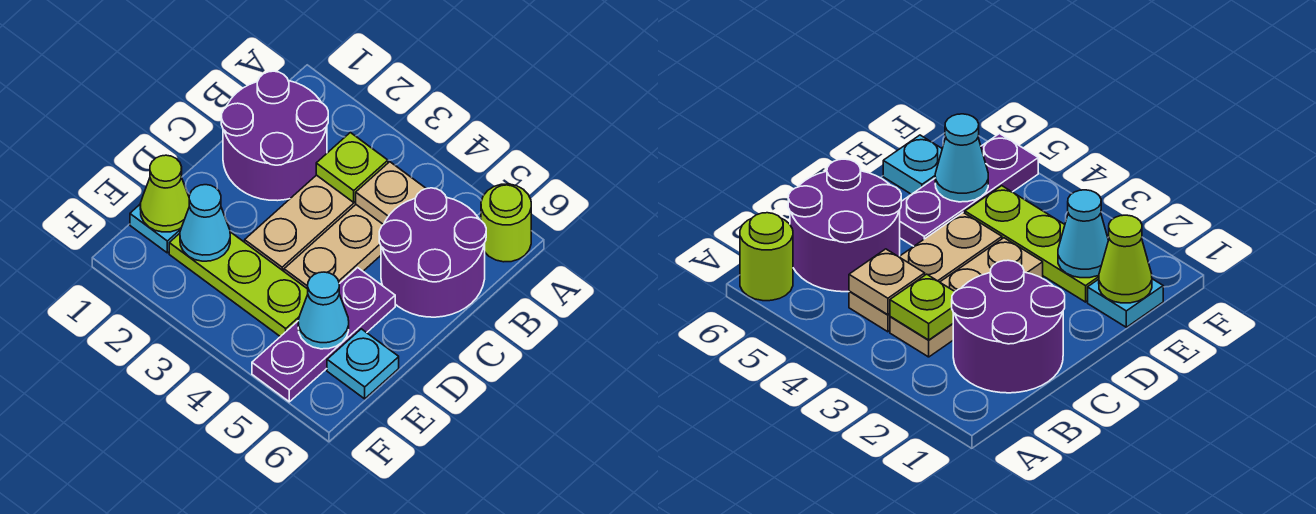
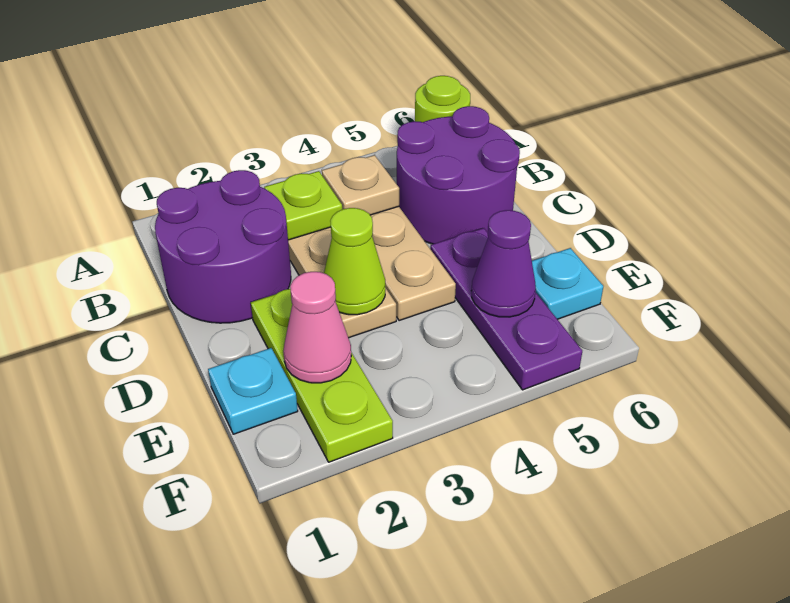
lime 1x1 cone [140,155,189,232] -> lime 1x1 cone moved to [324,208,385,315]
lime 1x3 plate [169,232,308,337] -> lime 1x3 plate turned to [251,289,393,462]
cyan 1x1 cone [180,185,230,261] -> pink 1x1 cone [283,272,351,383]
cyan 1x1 cone [298,272,349,349] -> purple 1x1 cone [471,210,536,317]

